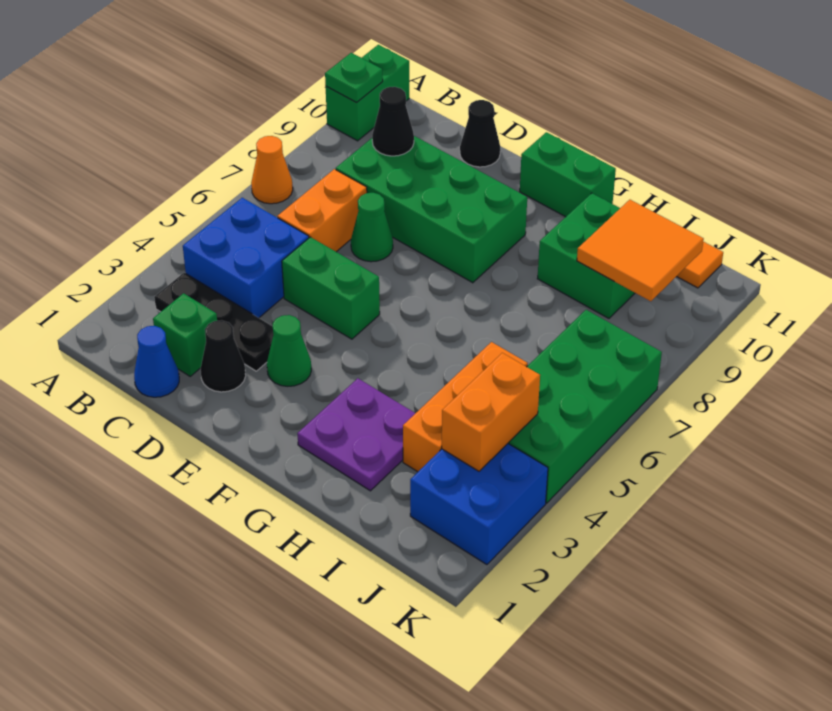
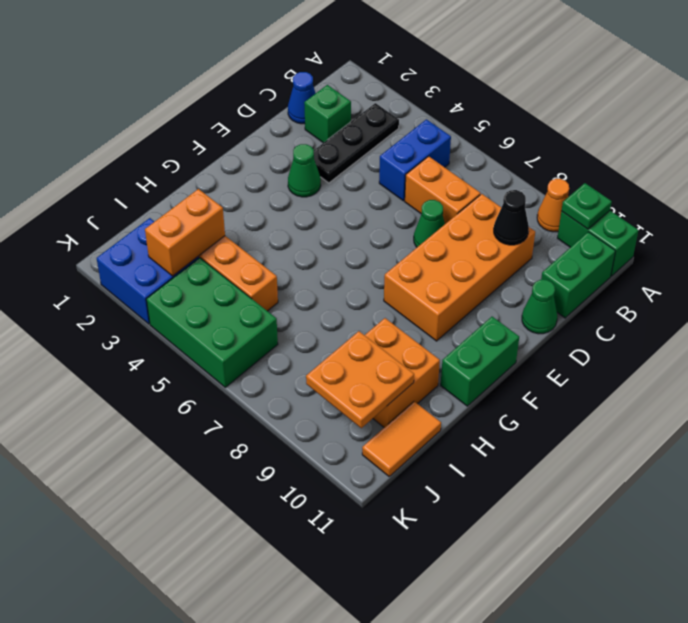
orange 1x1 cone [251,136,293,204] -> orange 1x1 cone moved to [537,179,569,232]
blue 2x2 brick [183,198,309,318] -> blue 1x2 brick [379,119,451,201]
green 2x4 brick [336,136,527,283] -> orange 2x4 brick [384,194,535,341]
black 1x1 cone [201,320,246,392] -> none
green 1x2 brick [282,237,380,339] -> green 1x2 brick moved to [541,232,615,318]
black 1x1 cone [460,100,500,167] -> green 1x1 cone [522,280,557,334]
purple 2x2 plate [297,378,415,491] -> none
green 2x2 brick [537,193,635,318] -> orange 2x2 brick [365,318,440,427]
orange 2x2 tile [577,200,704,301] -> orange 2x2 plate [306,331,414,428]
orange 1x2 brick [442,353,540,471] -> orange 1x2 brick turned to [145,189,225,276]
green 2x4 brick [508,310,662,503] -> green 2x3 brick [146,258,278,387]

